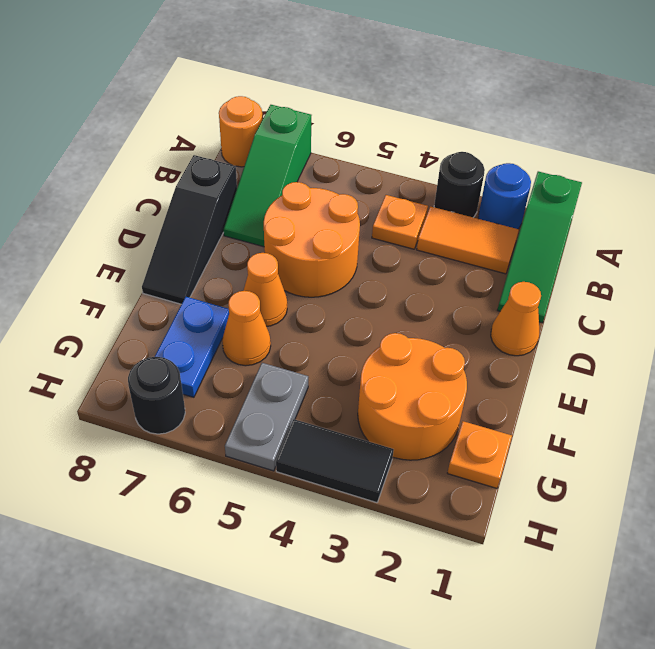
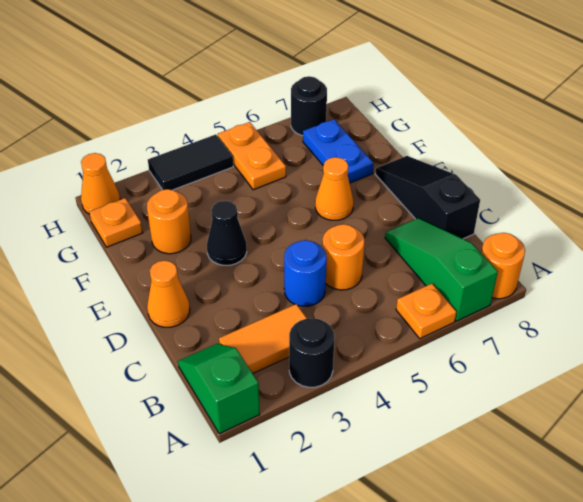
green 1x3 slope [498,171,582,323] -> green 1x2 slope [178,344,260,434]
blue 1x1 round brick [478,163,531,229] -> blue 1x1 round brick moved to [284,240,327,306]
orange 1x1 plate [372,195,428,249] -> orange 1x1 plate moved to [396,284,456,339]
orange 2x2 round brick [264,182,360,297] -> orange 1x1 round brick [322,224,364,290]
none -> black 1x1 cone [207,201,247,265]
orange 2x2 round brick [358,333,467,460] -> orange 1x1 round brick [147,189,191,254]
orange 1x1 cone [222,291,271,366] -> orange 1x1 cone moved to [81,153,120,214]
grey 1x2 plate [225,363,308,471] -> orange 1x2 plate [218,122,286,190]

